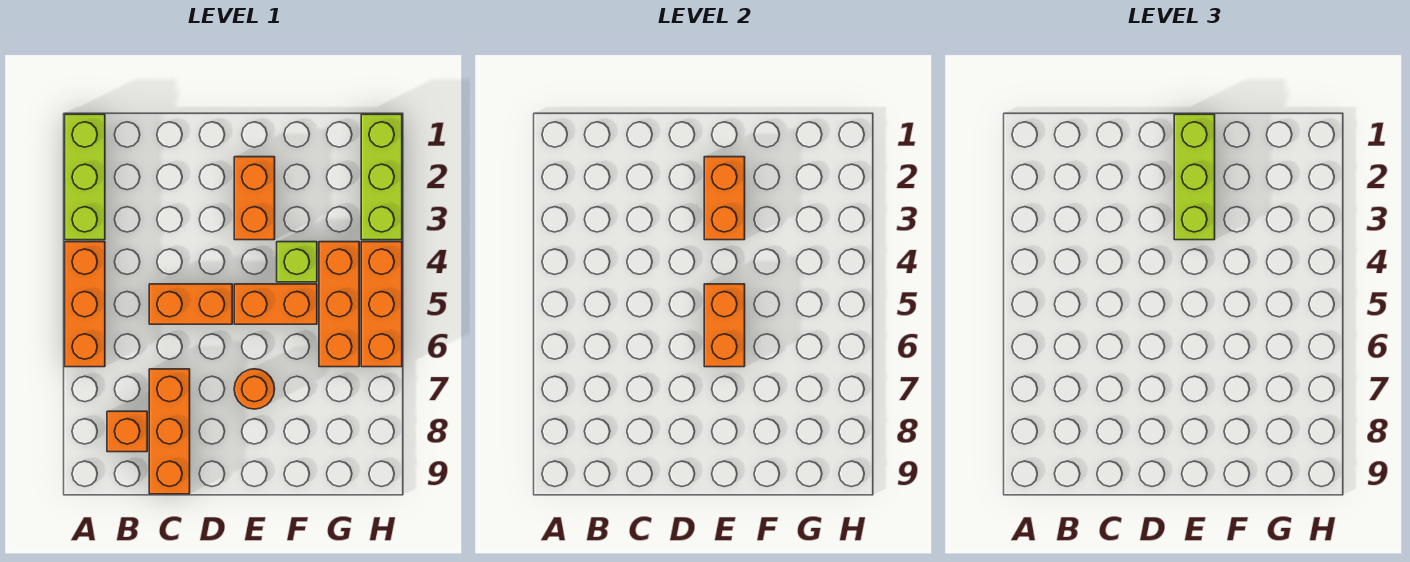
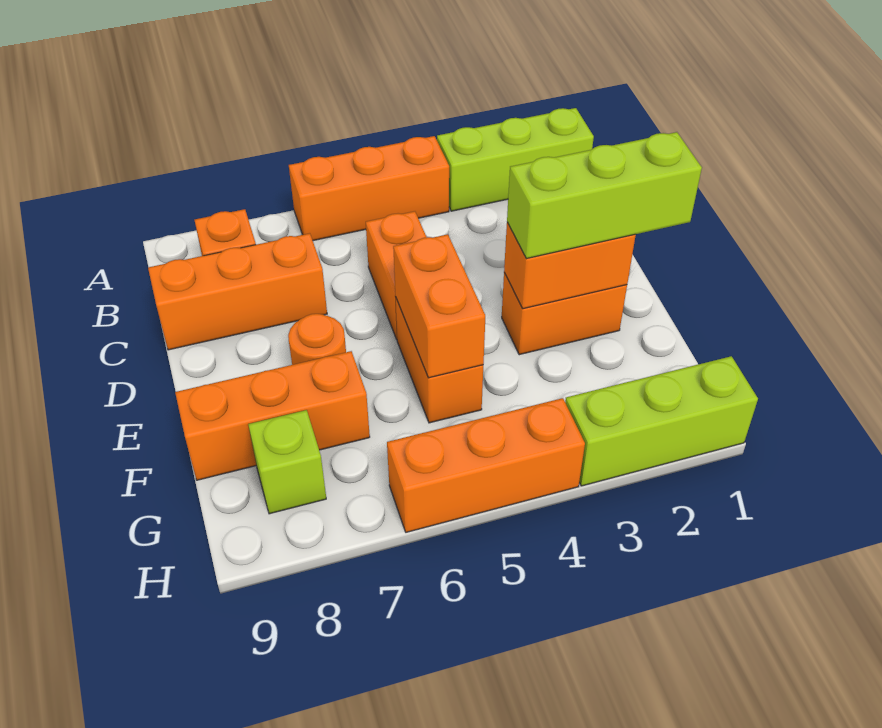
orange 1x2 brick [704,284,745,367] -> orange 1x2 brick turned to [393,234,485,378]
lime 1x1 brick [277,242,317,282] -> lime 1x1 brick moved to [248,410,326,514]
orange 1x3 brick [319,242,359,367] -> orange 1x3 brick moved to [175,351,370,480]

